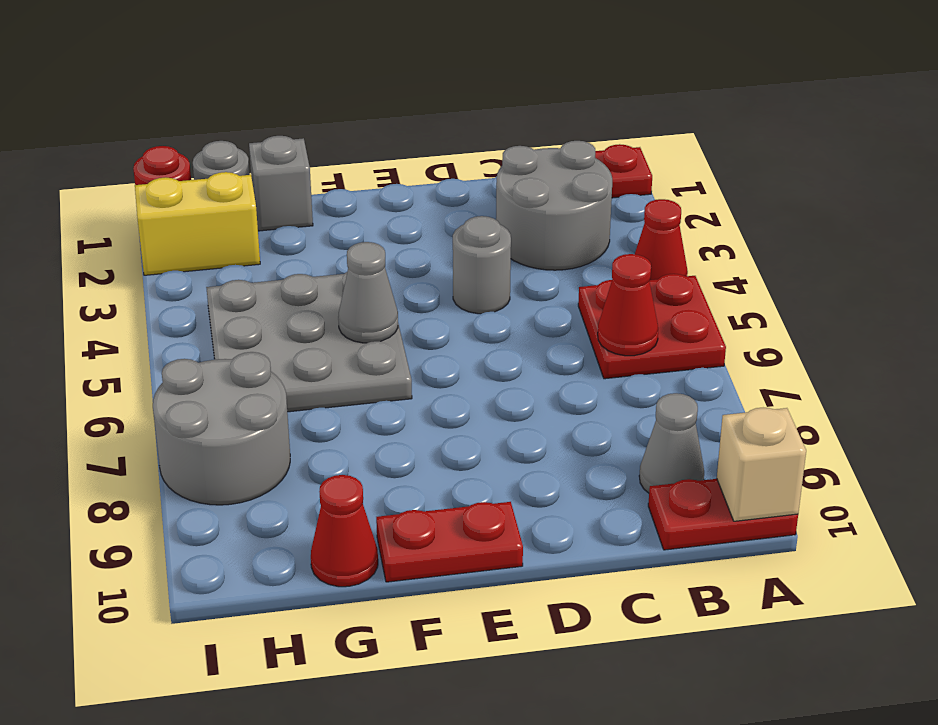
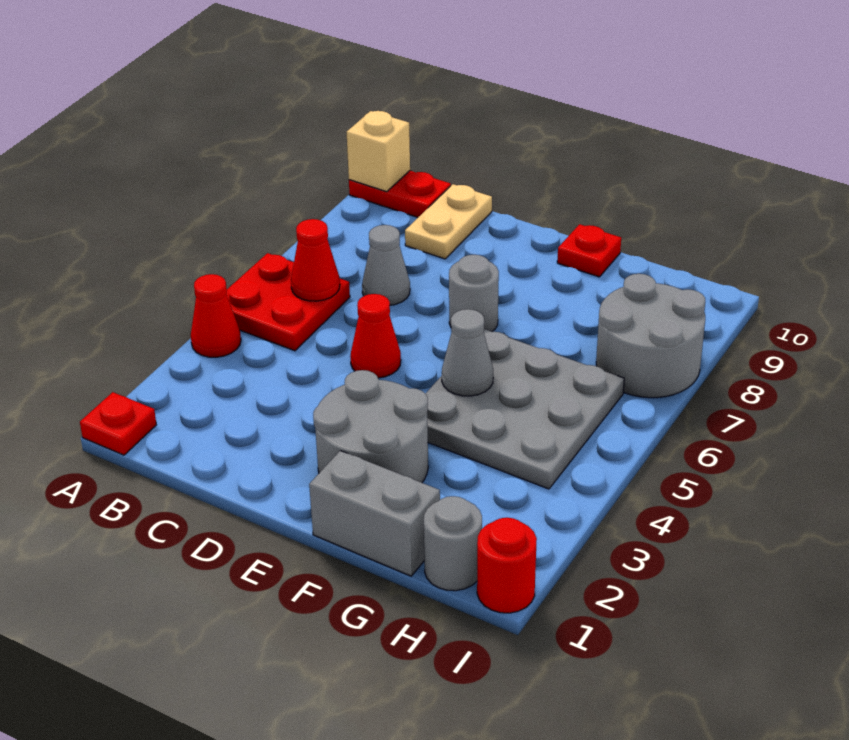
grey 2x2 round brick [496,141,612,270] -> grey 2x2 round brick moved to [313,370,428,483]
grey 1x1 cone [639,393,704,493] -> grey 1x1 cone moved to [362,225,410,305]
none -> tan 1x2 plate [405,184,492,259]
grey 1x1 round brick [453,216,511,314] -> grey 1x1 round brick moved to [449,255,499,332]
red 1x2 plate [376,502,523,582] -> red 1x1 plate [557,224,621,277]
grey 1x1 brick [249,136,313,231] -> grey 1x2 brick [309,451,440,576]
red 1x1 cone [311,475,378,587] -> red 1x1 cone moved to [350,294,401,378]
yellow 1x2 brick [135,172,260,275] -> none

